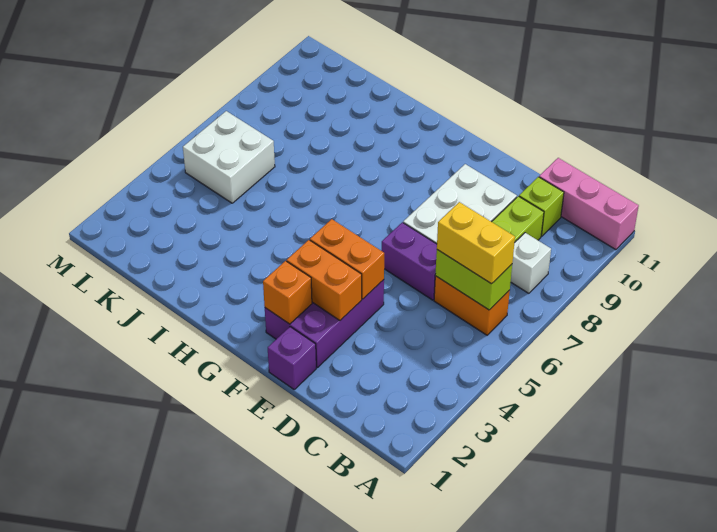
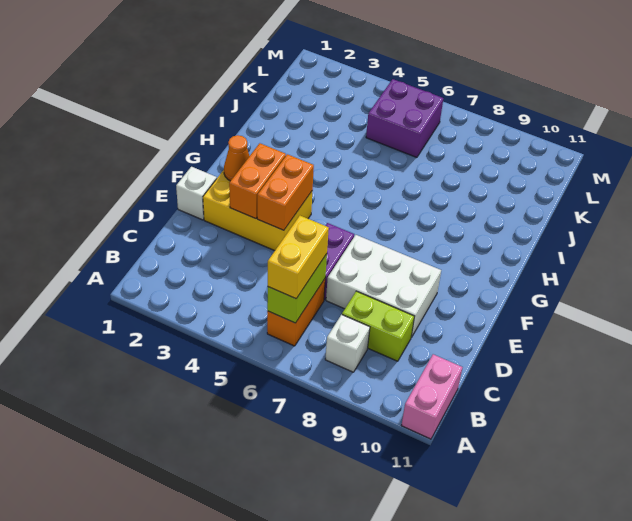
pink 1x3 brick [539,158,639,250] -> pink 1x2 brick [401,354,463,439]
lime 1x1 brick [519,177,564,236] -> none
purple 1x1 brick [268,327,316,389] -> white 1x1 brick [176,167,217,220]
purple 2x3 brick [265,280,384,368] -> yellow 2x3 brick [203,170,312,251]
orange 1x1 brick [263,261,312,324] -> orange 1x1 cone [224,135,249,181]
white 2x2 brick [183,111,275,203] -> purple 2x2 brick [366,79,443,157]

